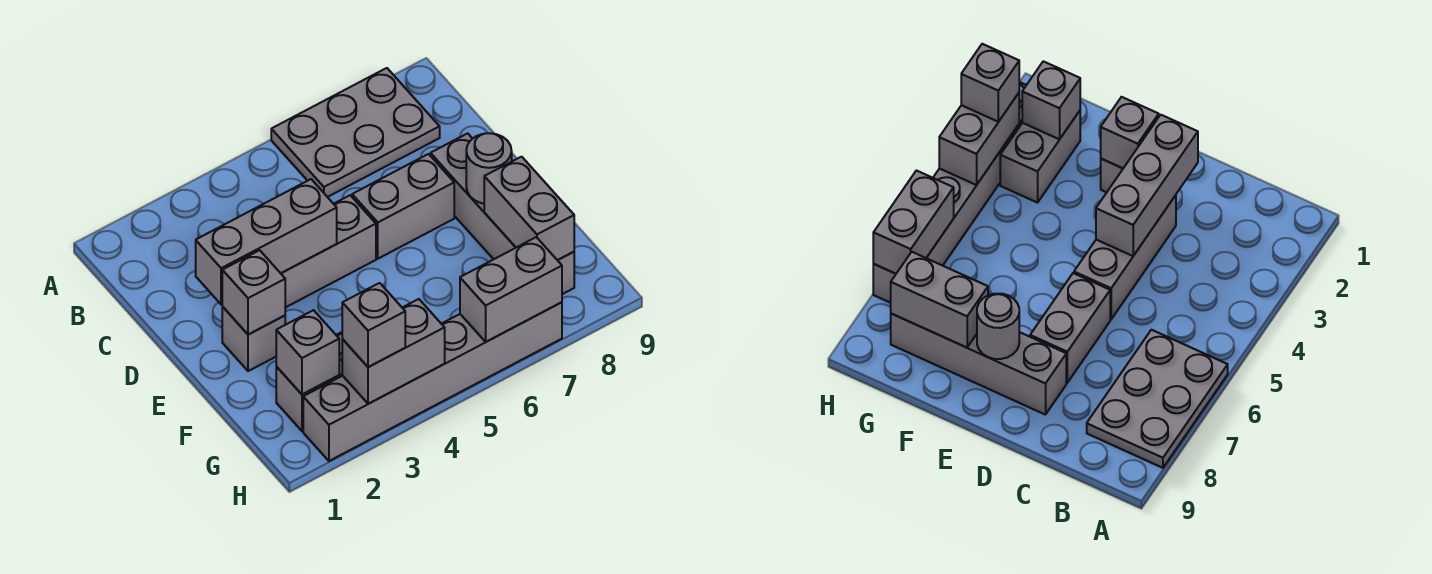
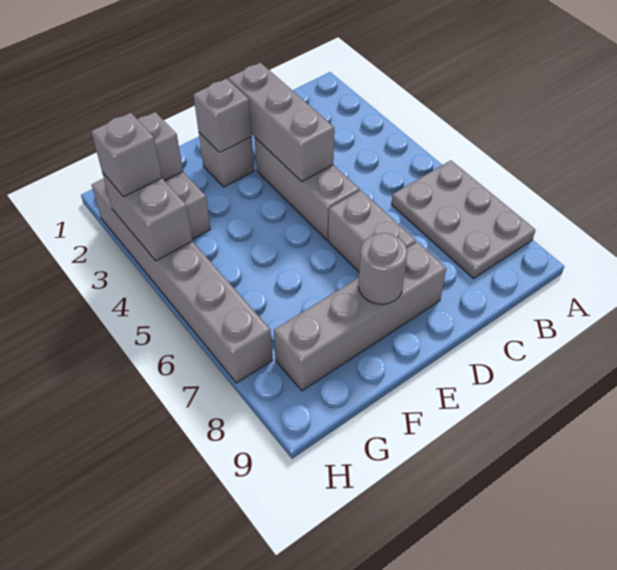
grey 1x2 brick [484,157,574,260] -> none
grey 1x2 brick [460,237,562,342] -> none

